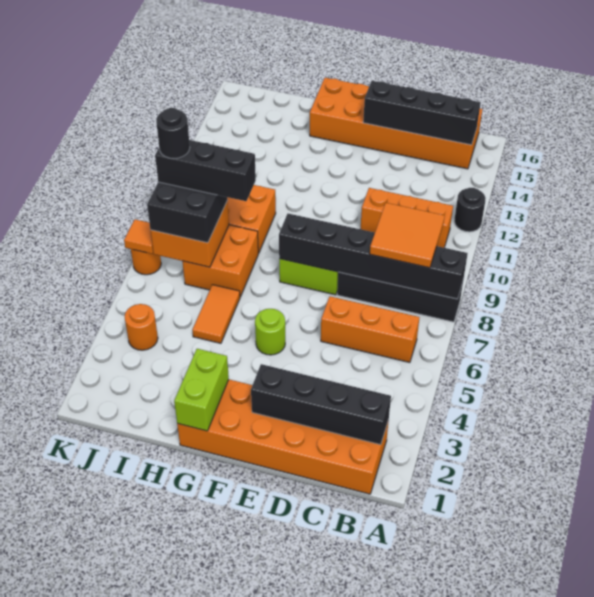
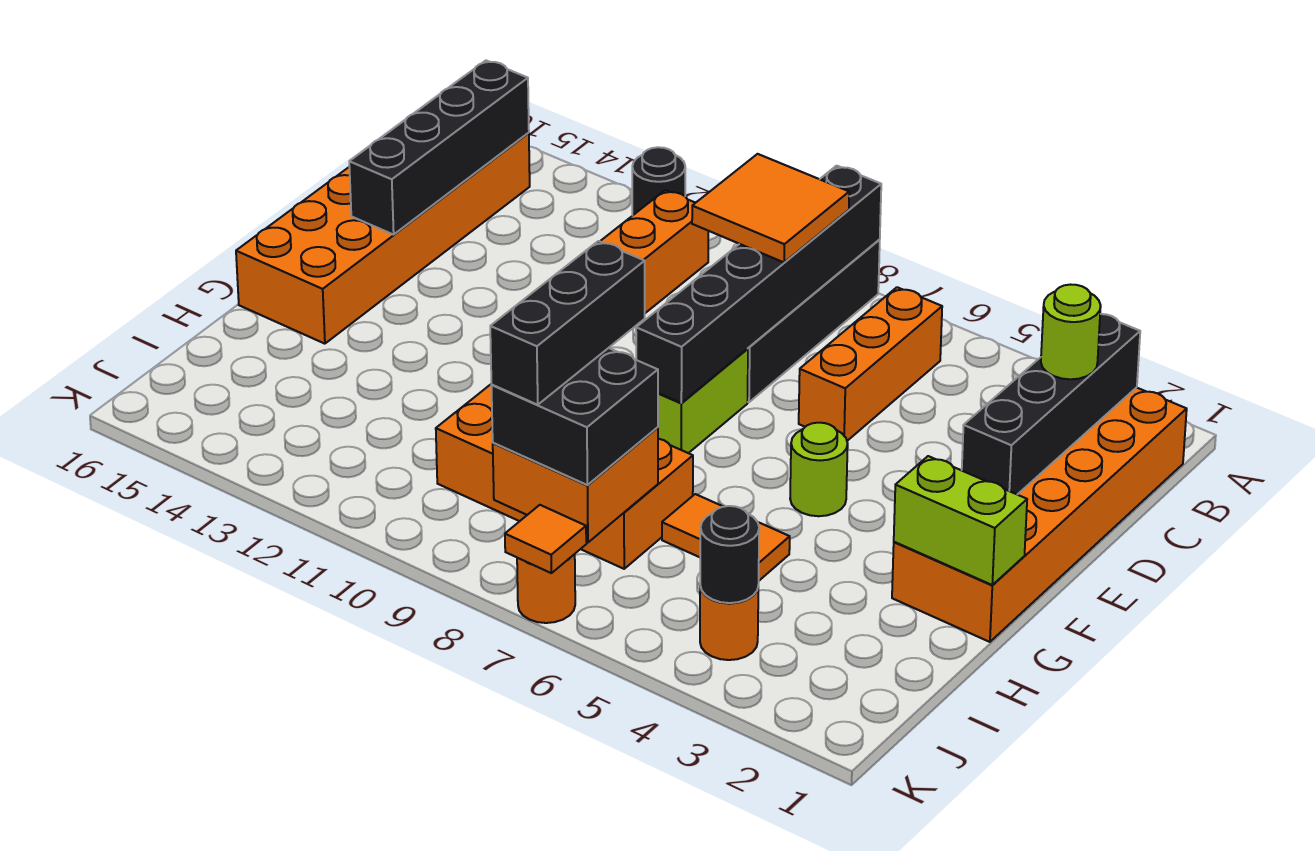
none -> lime 1x1 round brick [1041,285,1101,379]
black 1x1 round brick [156,108,190,159] -> black 1x1 round brick moved to [700,506,759,603]

